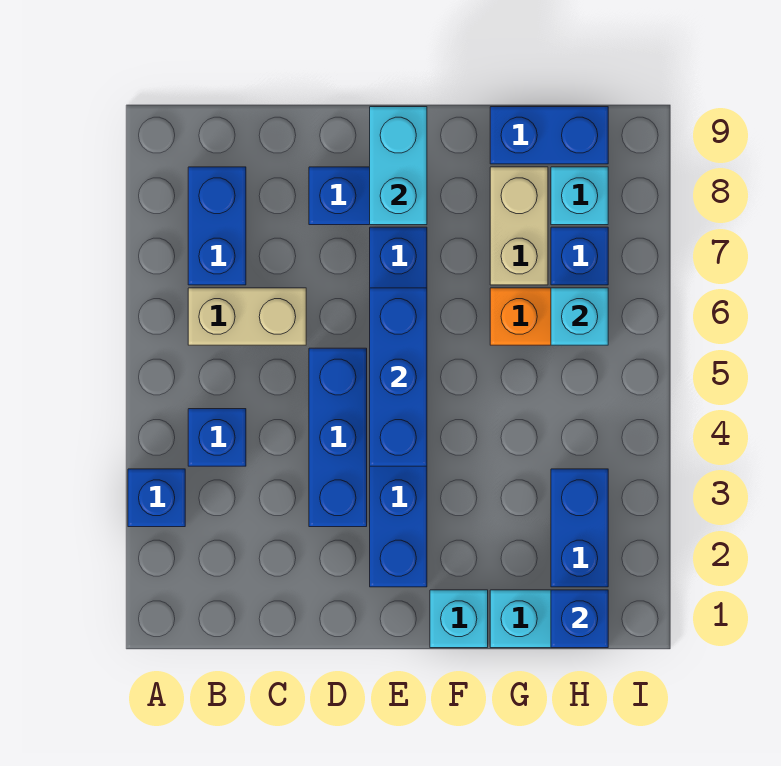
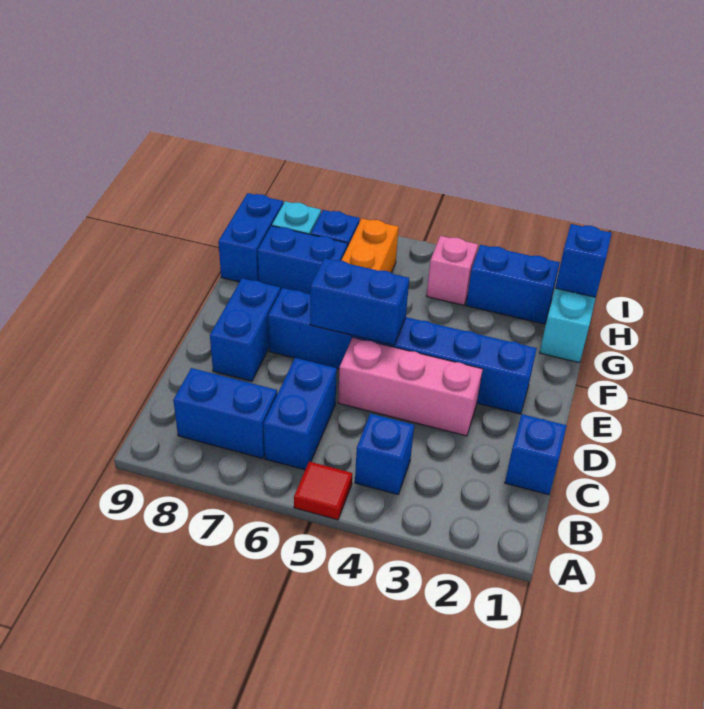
blue 1x1 brick [128,469,185,527] -> blue 1x1 brick moved to [505,414,566,495]
none -> red 1x1 tile [294,462,352,520]
tan 1x2 brick [188,288,306,345] -> blue 1x2 brick [264,358,337,470]
blue 1x3 brick [309,348,367,527] -> pink 1x3 brick [338,338,483,436]
blue 1x3 brick [370,288,427,466] -> blue 1x2 brick [310,258,409,345]
cyan 1x2 brick [370,107,427,225] -> none
cyan 1x1 brick [430,590,488,648] -> none
tan 1x2 brick [490,167,548,285] -> blue 1x2 brick [258,226,348,294]
none -> pink 1x1 brick [427,236,478,305]
cyan 1x1 brick [551,288,608,345] -> none

